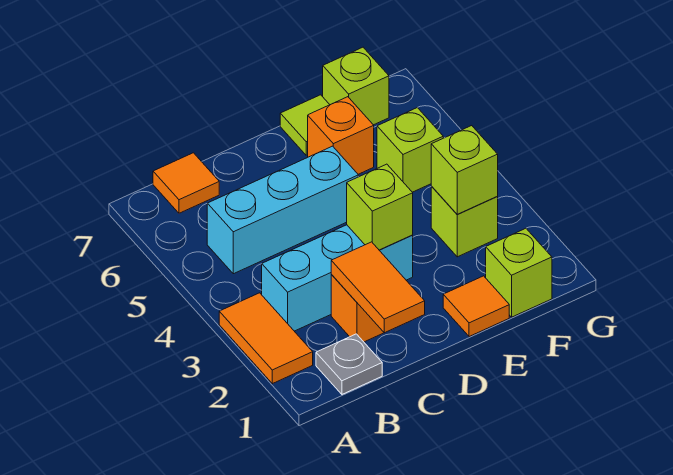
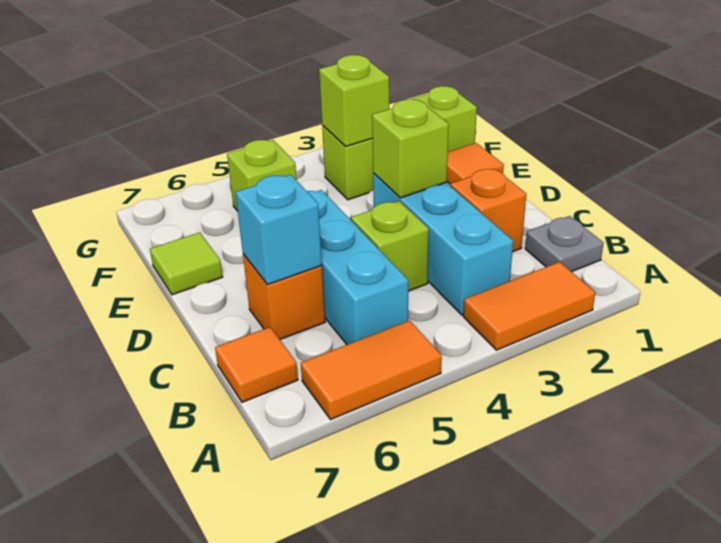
orange 1x2 tile [331,242,425,333] -> orange 1x2 tile moved to [301,321,442,420]
none -> cyan 1x1 brick [235,175,322,285]
orange 1x1 brick [308,97,374,174] -> orange 1x1 brick moved to [243,254,325,339]
lime 1x1 brick [323,47,389,125] -> lime 1x1 brick moved to [351,201,429,291]

